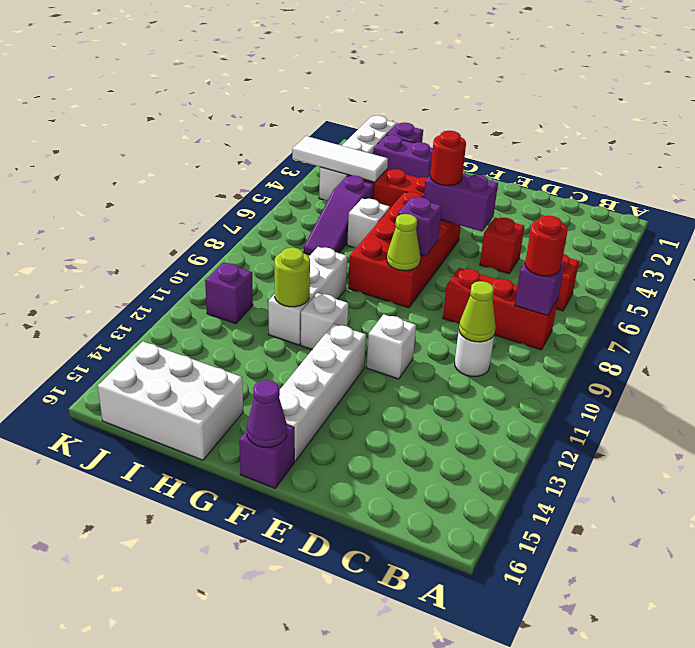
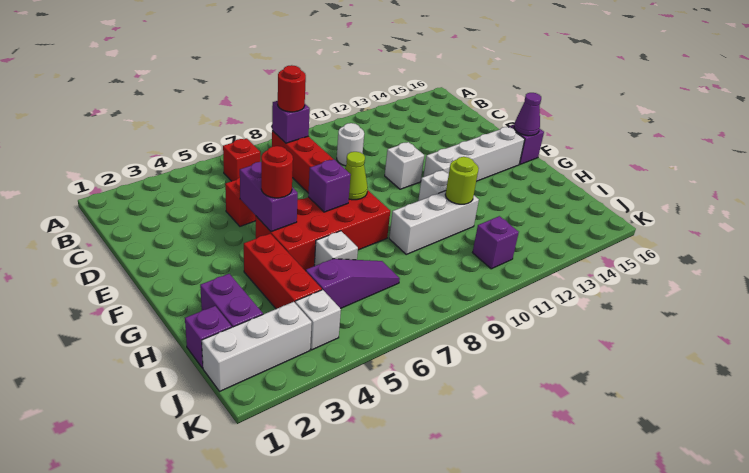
lime 1x1 cone [459,281,496,342] -> none
white 2x3 brick [98,342,243,460] -> none
white 1x3 tile [292,136,388,182] -> none

